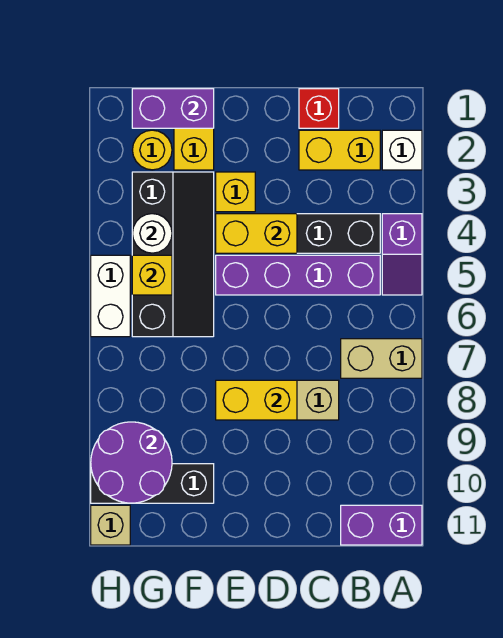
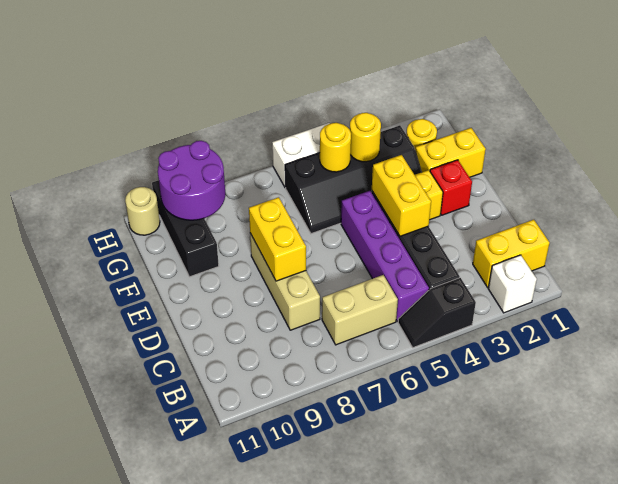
purple 1x2 slope [382,214,422,295] -> black 1x2 slope [398,278,476,348]
tan 1x2 brick [341,339,422,378] -> tan 1x2 brick turned to [322,275,398,345]
purple 1x2 brick [341,505,422,545] -> none
yellow 1x2 brick [299,130,380,170] -> yellow 1x2 brick turned to [473,220,550,287]
red 1x1 brick [299,89,339,128] -> red 1x1 brick moved to [430,160,472,215]
purple 1x2 brick [132,89,214,128] -> none
white 1x1 round brick [132,214,172,253] -> yellow 1x1 round brick [350,113,381,162]
yellow 1x1 brick [132,255,172,295] -> yellow 1x1 round brick [320,123,351,172]
tan 1x1 brick [91,505,130,545] -> tan 1x1 round brick [125,187,160,235]

